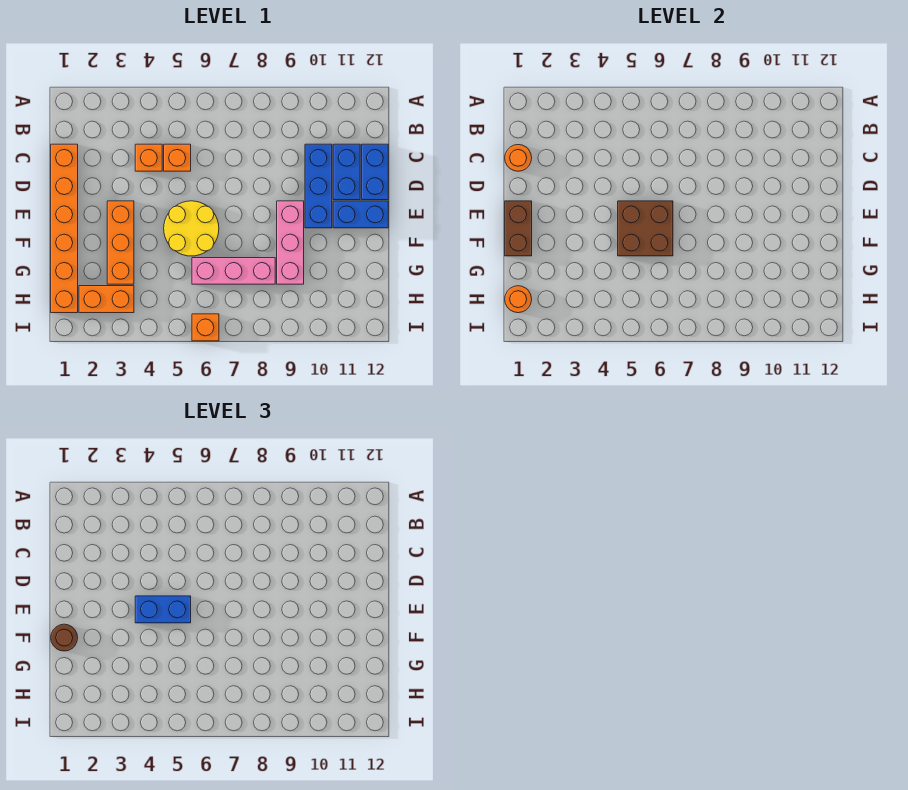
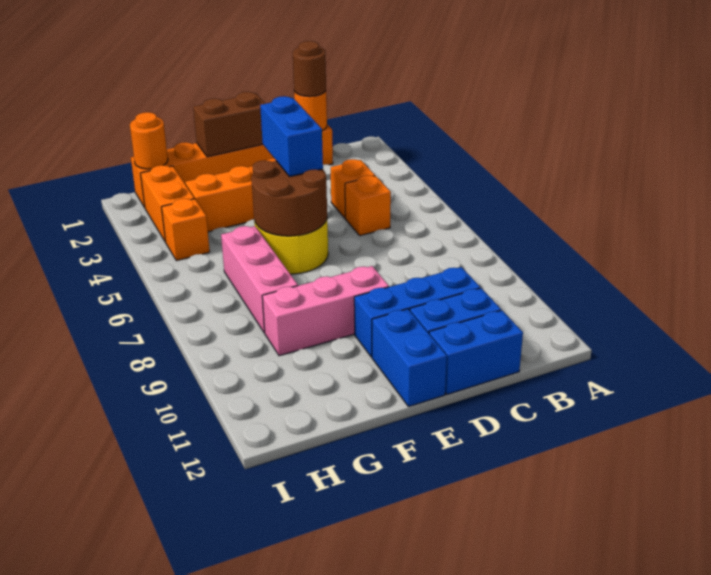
brown 2x2 brick [618,201,673,256] -> brown 2x2 round brick [252,160,327,236]
brown 1x1 round brick [51,624,78,651] -> brown 1x1 round brick moved to [293,41,326,97]
orange 1x1 brick [192,314,219,341] -> orange 1x1 brick moved to [162,199,210,261]

